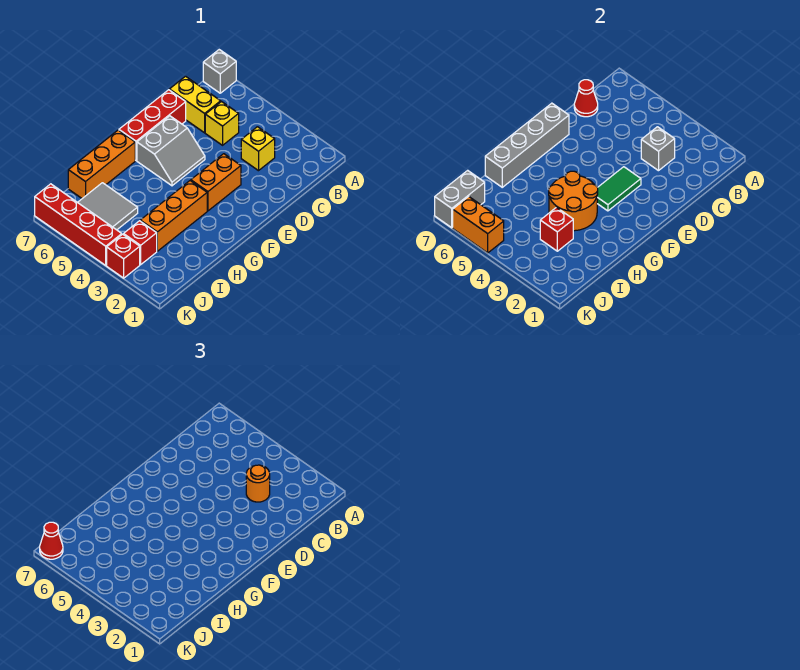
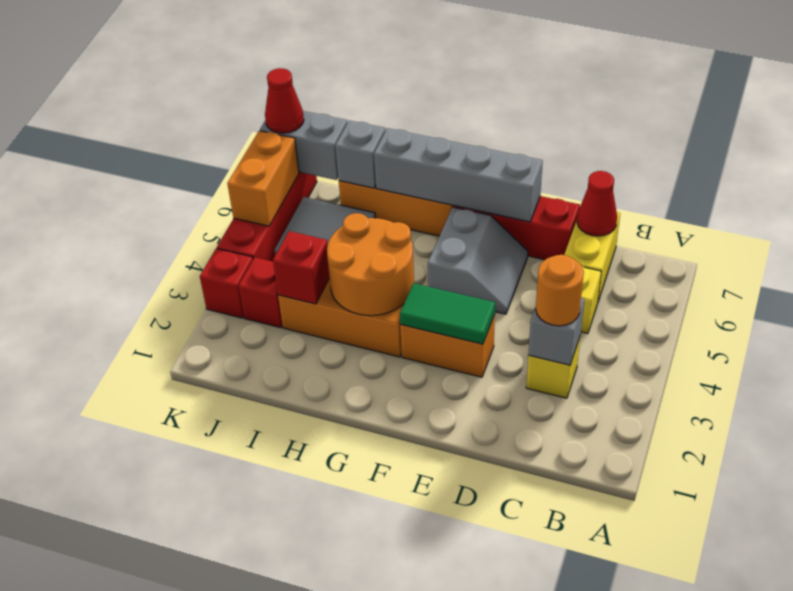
grey 1x1 brick [203,50,236,93] -> grey 1x1 brick moved to [335,120,385,188]
grey 2x2 slope [137,116,205,186] -> grey 2x2 slope turned to [428,207,528,314]

